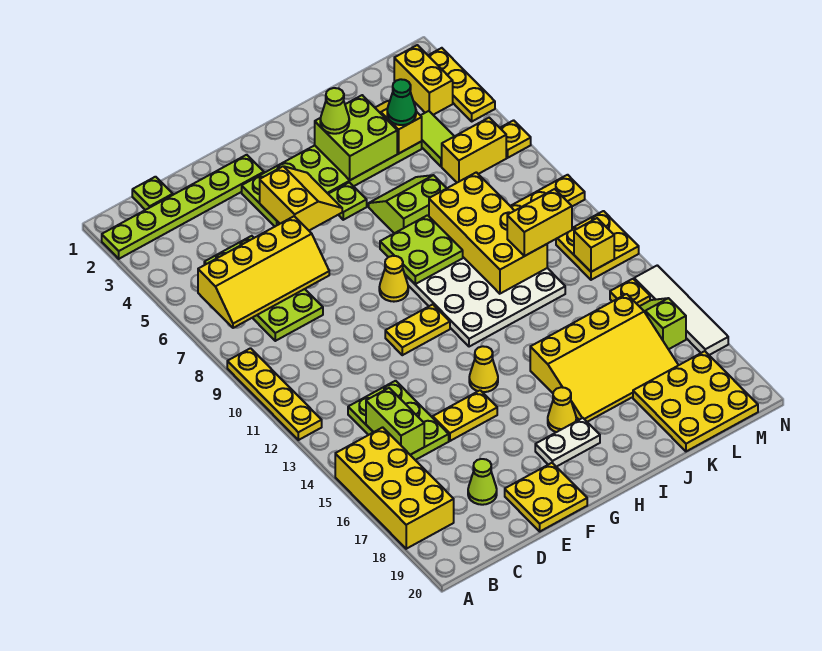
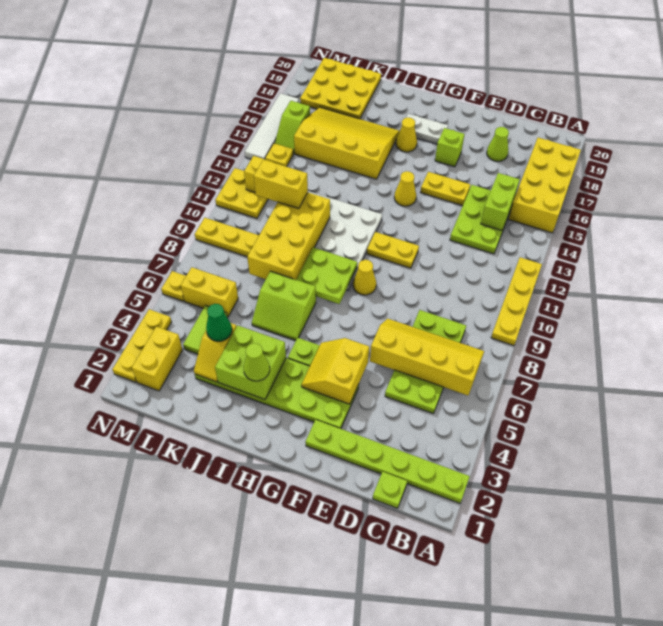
yellow 2x2 plate [505,463,587,531] -> none
none -> lime 1x1 brick [435,128,465,167]

